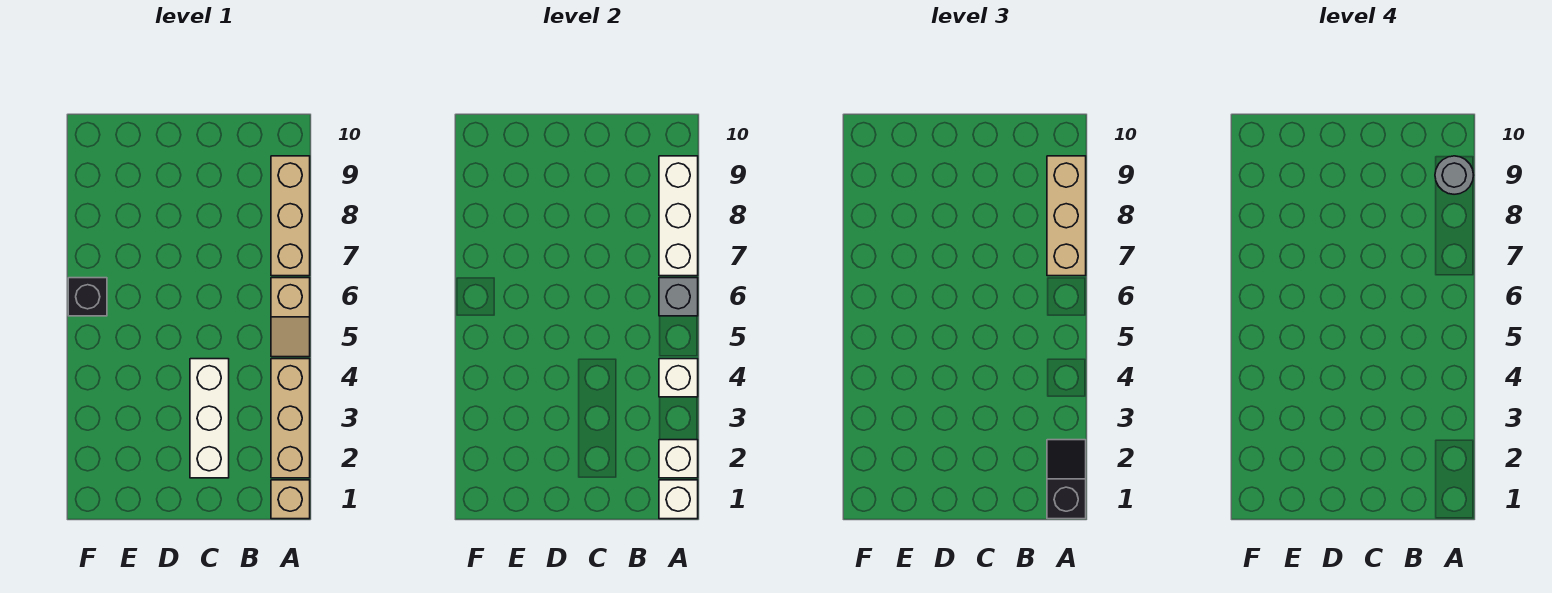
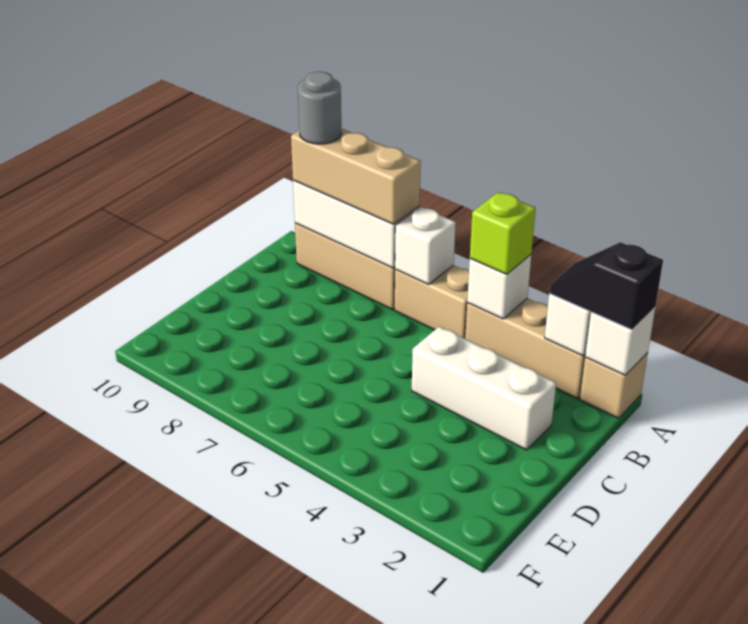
none -> lime 1x1 brick [470,193,536,274]
tan 1x2 slope [271,278,310,357] -> tan 1x2 brick [394,265,469,339]
grey 1x1 brick [659,278,698,316] -> white 1x1 brick [395,207,456,285]
black 1x1 brick [68,278,107,316] -> none

